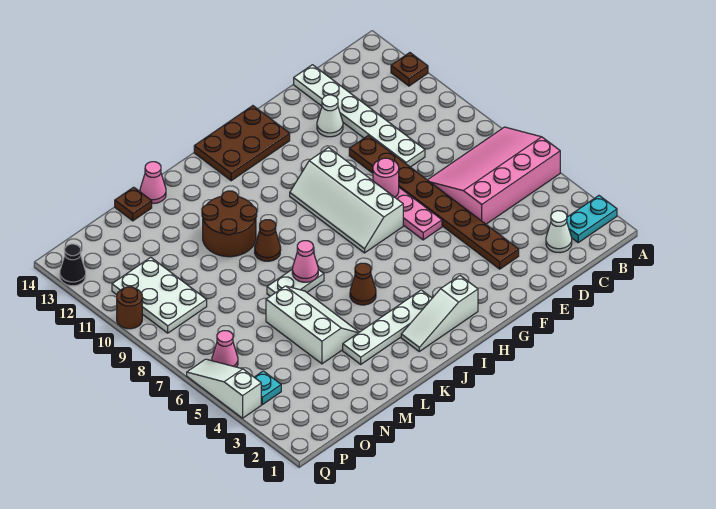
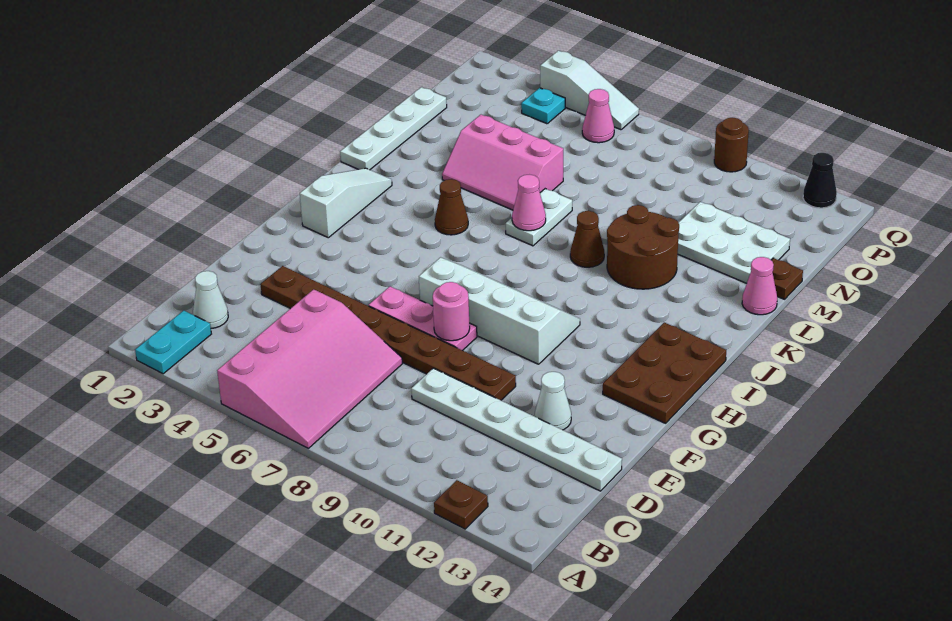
white 1x4 plate [343,290,432,364] -> white 1x4 plate moved to [340,87,447,170]
white 2x3 slope [266,286,359,364] -> pink 2x3 slope [442,115,563,210]
white 2x3 plate [112,257,207,333] -> white 2x3 plate moved to [678,202,790,283]

